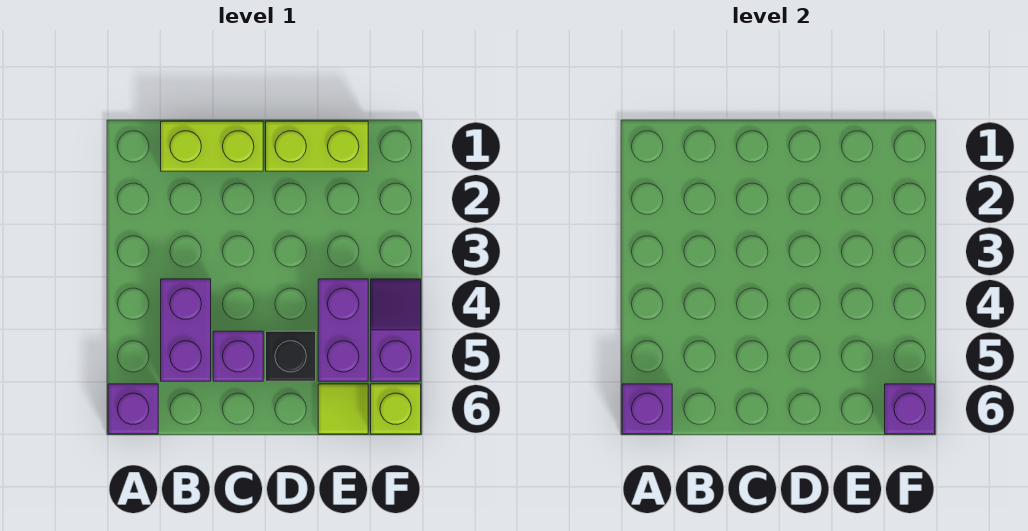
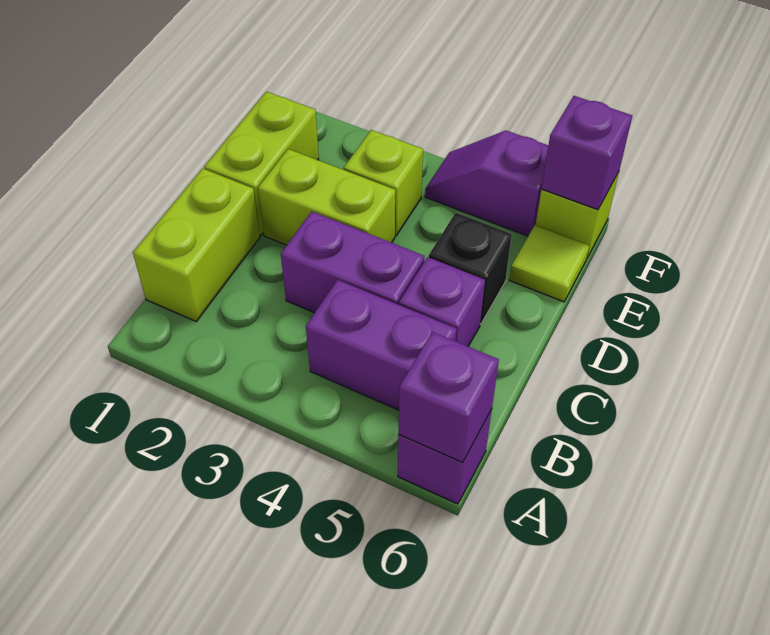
none -> lime 1x2 brick [258,149,395,245]
none -> lime 1x1 brick [344,130,423,236]
purple 1x2 brick [318,279,368,381] -> purple 1x2 brick moved to [281,211,425,313]

